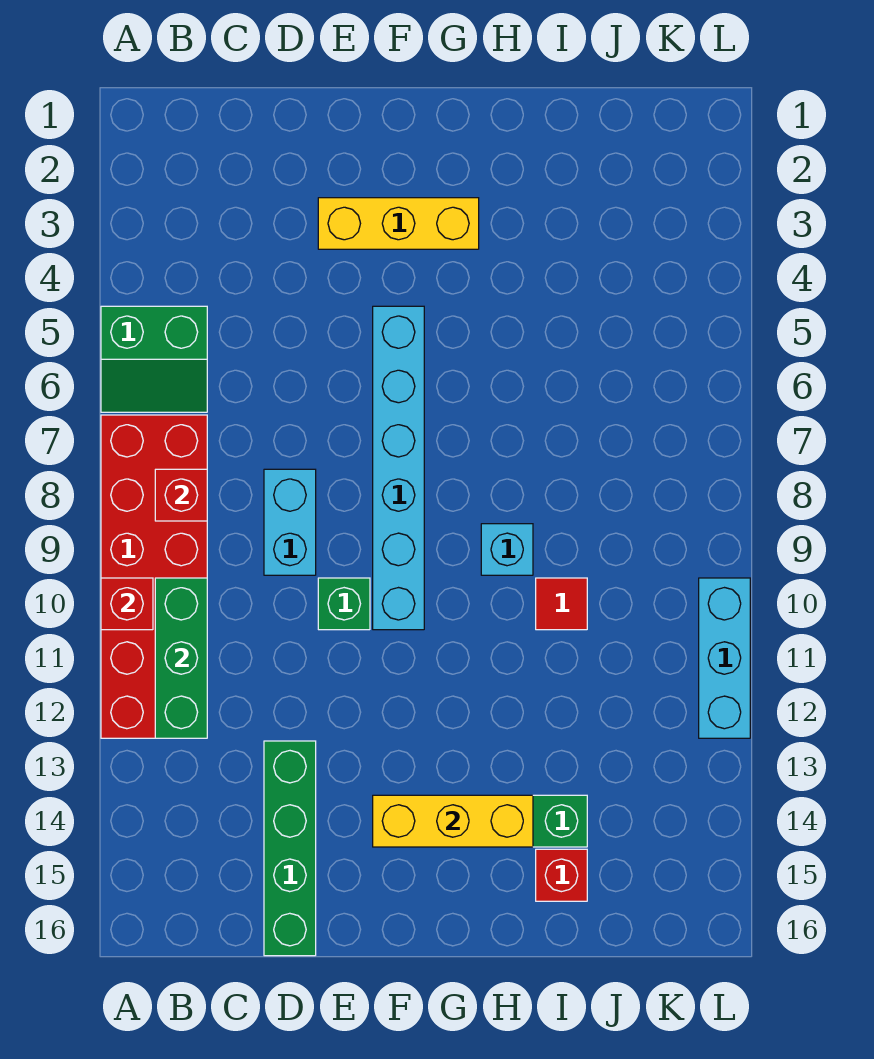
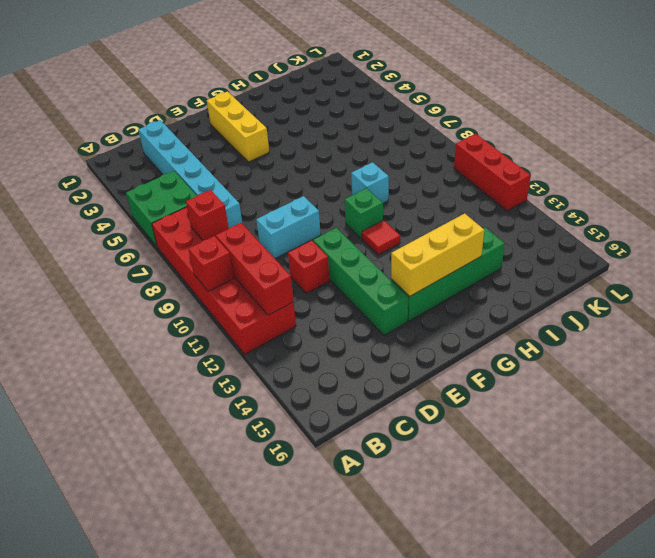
green 2x2 slope [101,306,207,412] -> green 2x2 brick [126,171,197,246]
green 1x3 brick [155,578,207,738] -> red 1x3 brick [216,223,294,315]
cyan 1x2 brick [264,469,316,575] -> cyan 1x2 brick turned to [256,196,321,258]
green 1x4 brick [264,741,316,956] -> green 1x4 brick moved to [313,228,408,335]
yellow 1x3 brick [318,198,479,249] -> yellow 1x3 brick turned to [207,92,269,162]
green 1x1 brick [318,578,370,630] -> green 1x1 brick moved to [345,188,383,238]
cyan 1x6 brick [373,306,424,630] -> cyan 1x6 brick moved to [138,120,242,228]
red 1x1 tile [536,578,587,630] -> red 1x1 tile moved to [362,220,400,255]
red 1x1 brick [536,849,587,901] -> red 1x1 brick moved to [288,240,329,293]
cyan 1x3 brick [699,578,750,738] -> red 1x3 brick [454,134,531,211]

